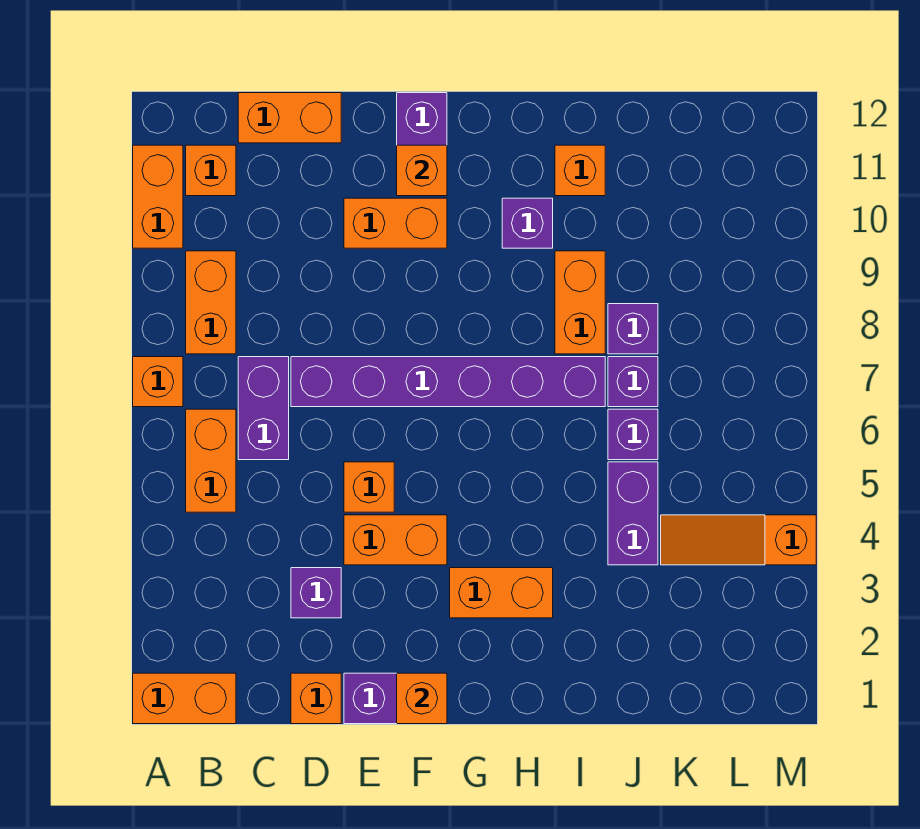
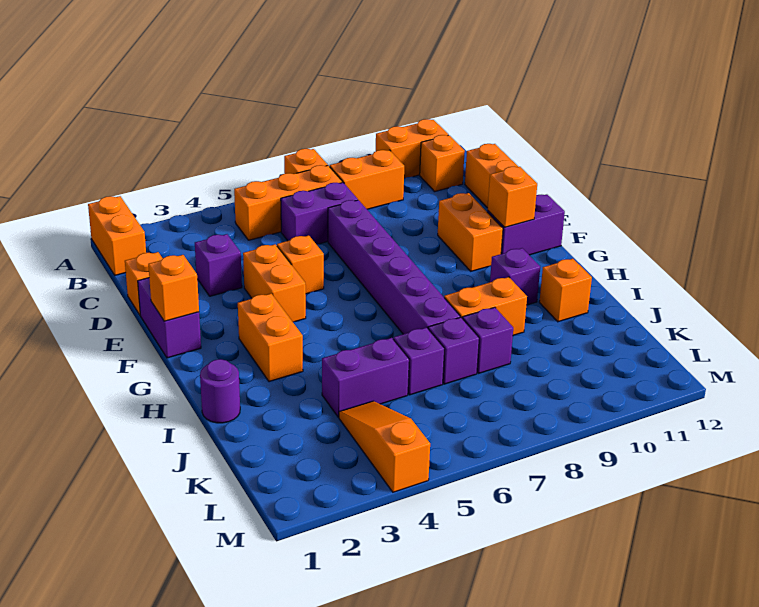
orange 1x2 brick [186,409,236,512] -> orange 1x3 brick [234,165,342,240]
none -> purple 1x1 round brick [200,359,240,423]

